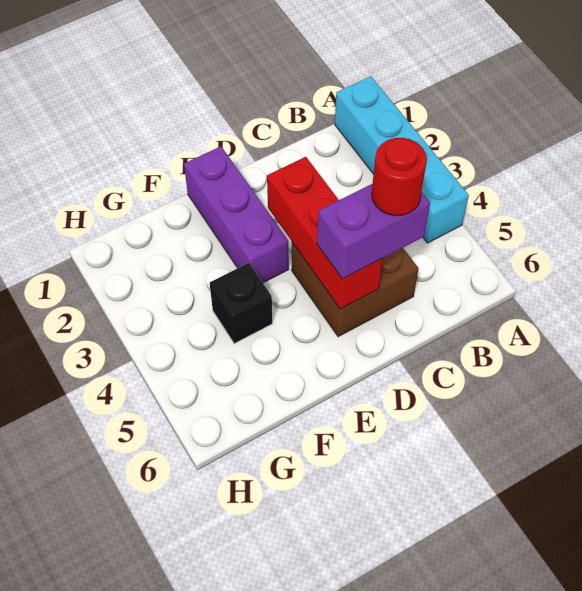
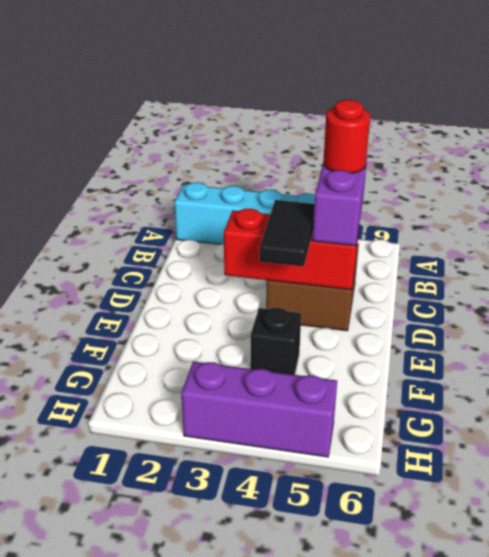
none -> black 1x2 tile [260,200,315,267]
purple 1x3 brick [184,146,289,283] -> purple 1x3 brick moved to [181,361,337,457]

